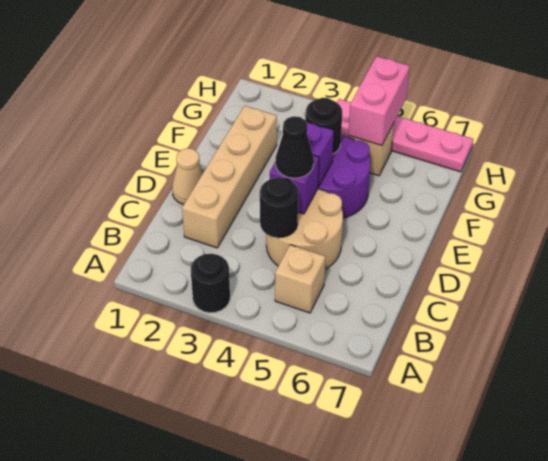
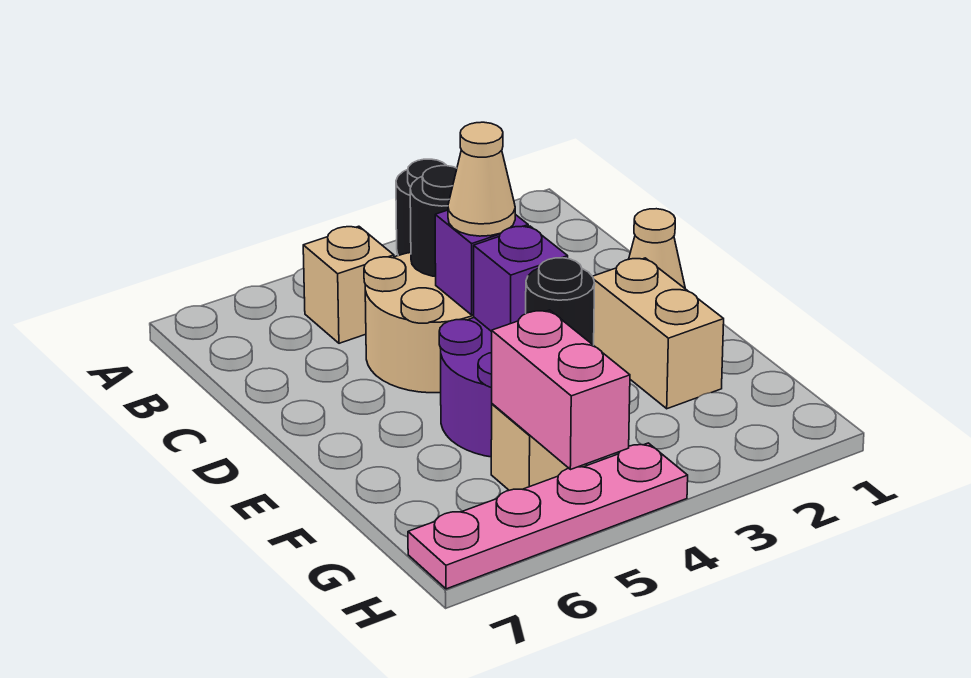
tan 1x4 brick [182,106,277,248] -> tan 1x2 brick [592,258,724,409]
black 1x1 cone [276,116,314,178] -> tan 1x1 cone [448,122,515,236]

